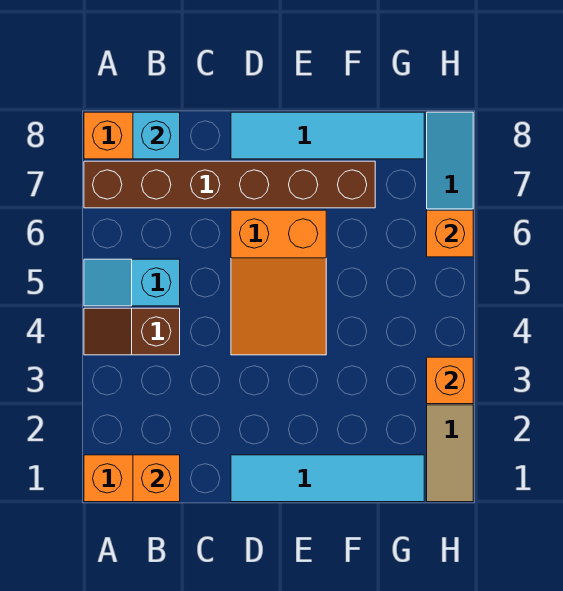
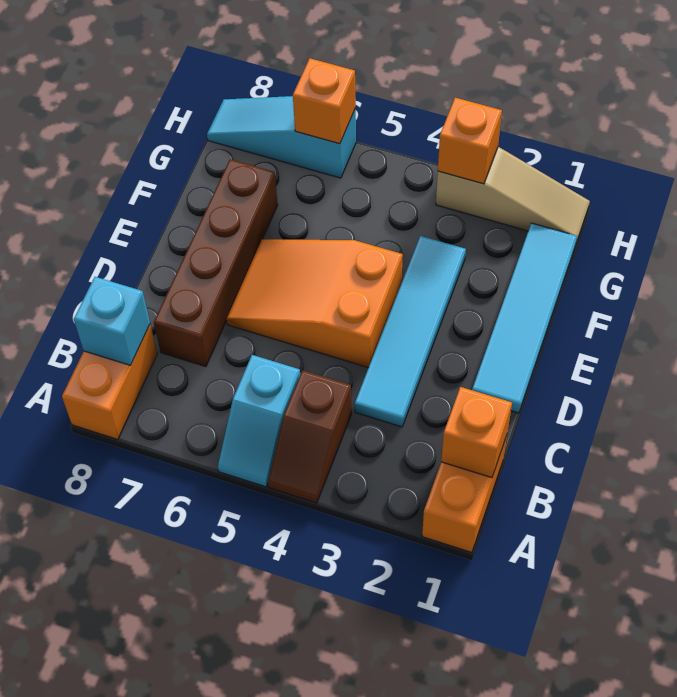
brown 1x6 brick [84,161,375,208] -> brown 1x4 brick [154,159,278,367]
orange 2x3 slope [231,210,326,355] -> orange 2x3 slope turned to [226,239,403,368]
cyan 1x4 tile [231,112,424,159] -> cyan 1x4 tile moved to [355,236,466,427]

